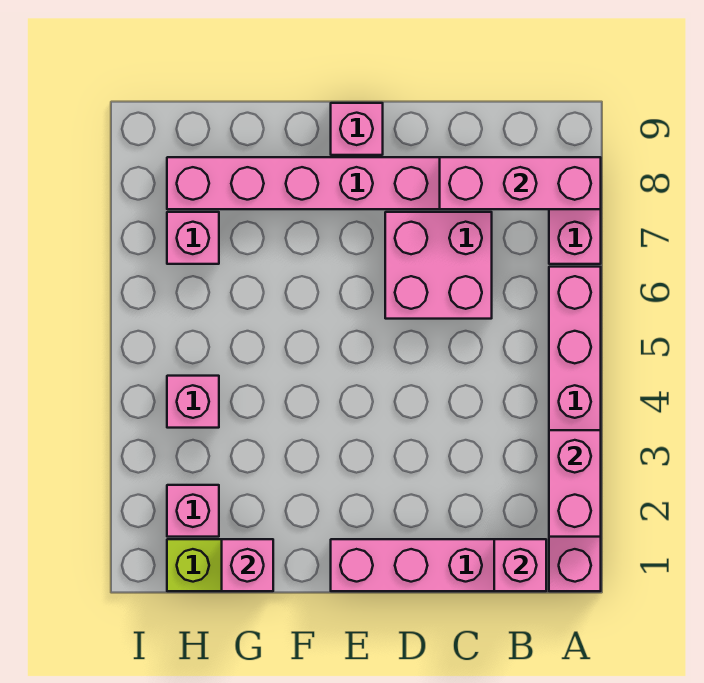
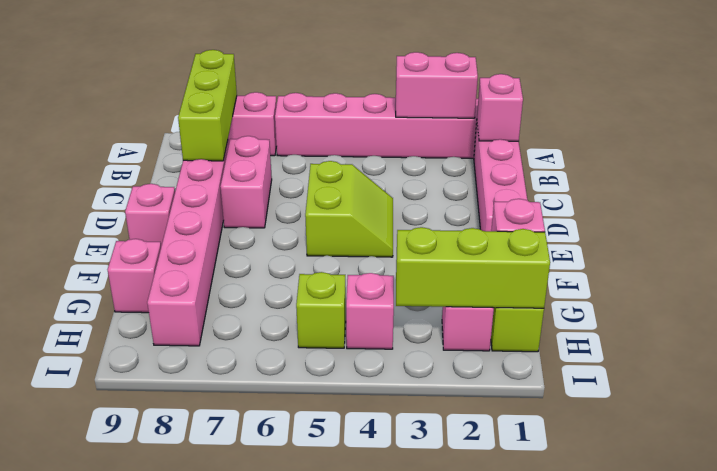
pink 1x3 brick [440,157,601,209] -> lime 1x3 brick [178,50,237,161]
pink 2x2 brick [385,212,492,319] -> pink 1x2 brick [220,136,272,228]
none -> lime 2x2 slope [305,161,393,257]
none -> lime 1x3 brick [396,227,550,308]
none -> lime 1x1 brick [296,272,346,348]
pink 1x1 brick [167,212,219,264] -> pink 1x1 brick moved to [108,239,161,313]

